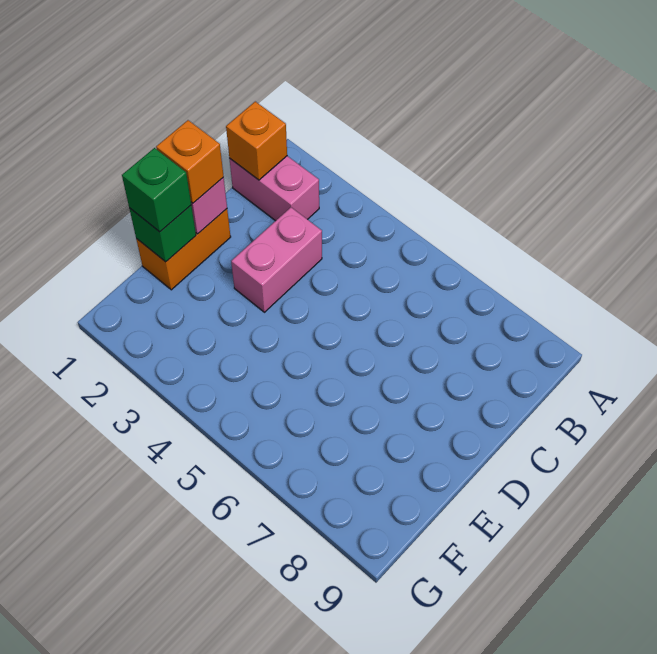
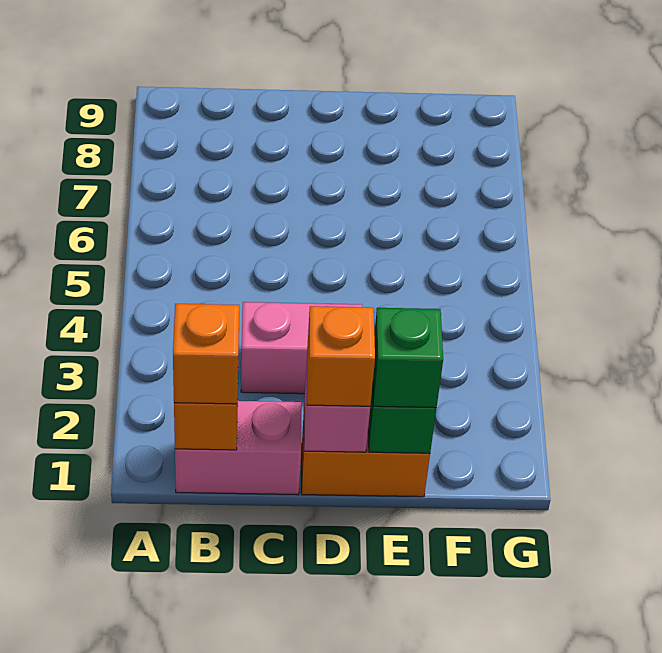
pink 1x2 brick [229,156,319,221] -> pink 1x2 brick turned to [175,401,301,495]
none -> orange 1x1 brick [173,304,239,404]

